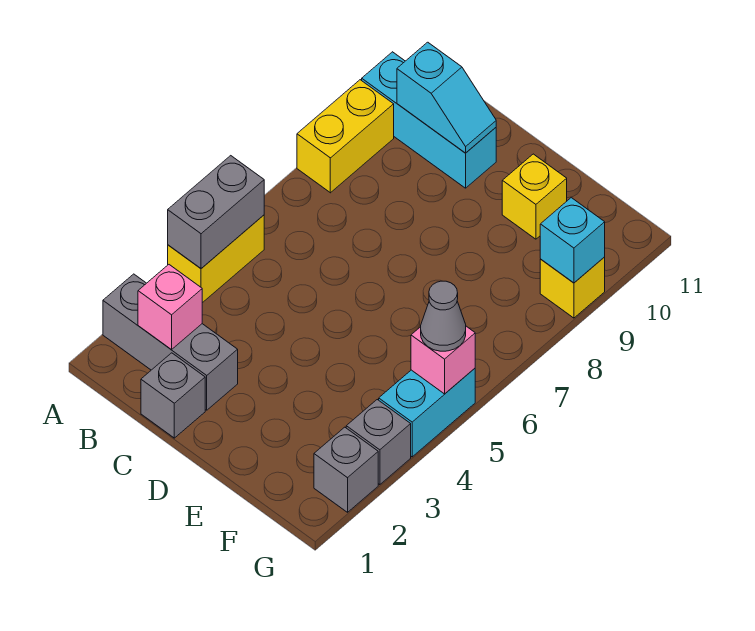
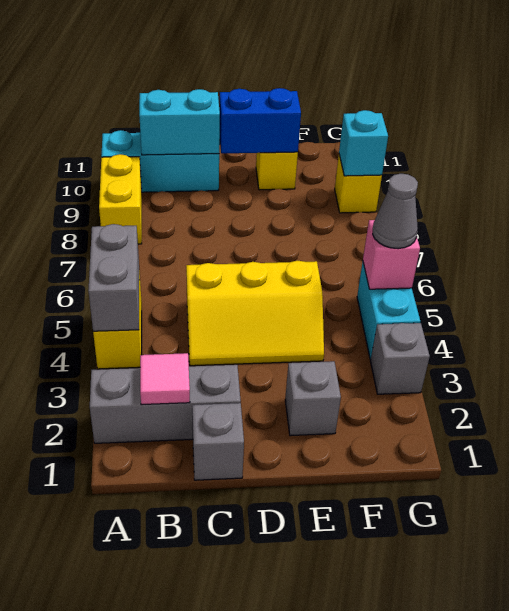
pink 1x1 brick [138,265,202,349] -> pink 1x1 tile [140,353,190,405]
cyan 1x2 slope [397,42,496,153] -> cyan 1x2 brick [139,89,220,155]
none -> yellow 2x3 slope [186,261,324,366]
none -> blue 1x2 brick [219,88,301,153]
grey 1x1 brick [314,427,378,512] -> grey 1x1 brick moved to [285,361,341,436]

